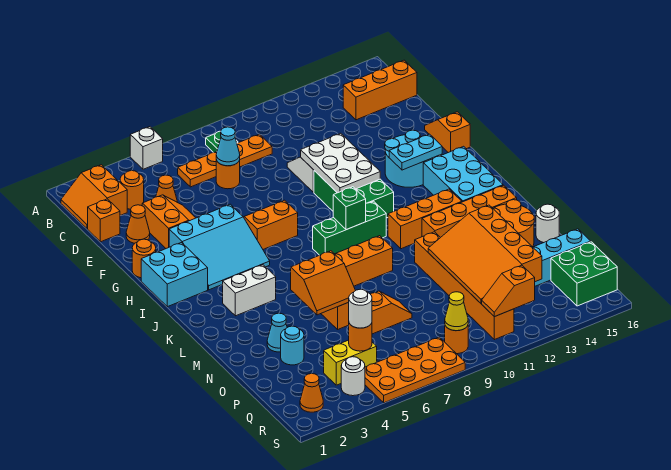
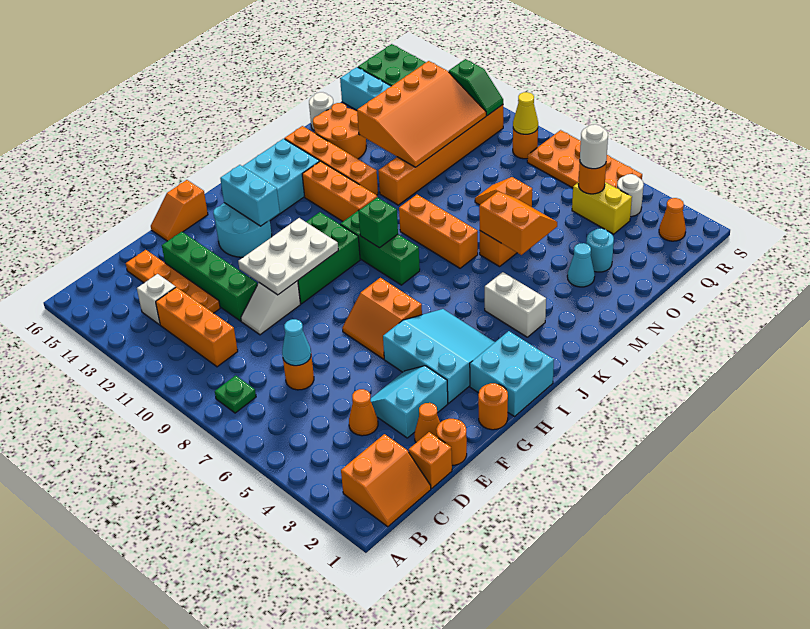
white 1x1 brick [130,127,163,169] -> white 1x1 brick moved to [137,274,176,325]
orange 1x1 round brick [120,171,144,209] -> orange 1x1 round brick moved to [436,419,467,465]
orange 1x4 plate [178,134,272,187] -> orange 1x4 plate moved to [126,250,220,313]
orange 1x3 brick [343,60,417,120] -> orange 1x3 brick moved to [156,287,238,367]
orange 2x2 slope [142,195,195,248] -> cyan 2x2 slope [371,366,448,438]
none -> green 1x4 brick [162,232,257,321]
cyan 1x2 plate [389,134,442,170] -> cyan 1x2 brick [220,165,280,226]
orange 1x2 slope [482,265,535,317] -> green 1x2 slope [449,59,503,116]

